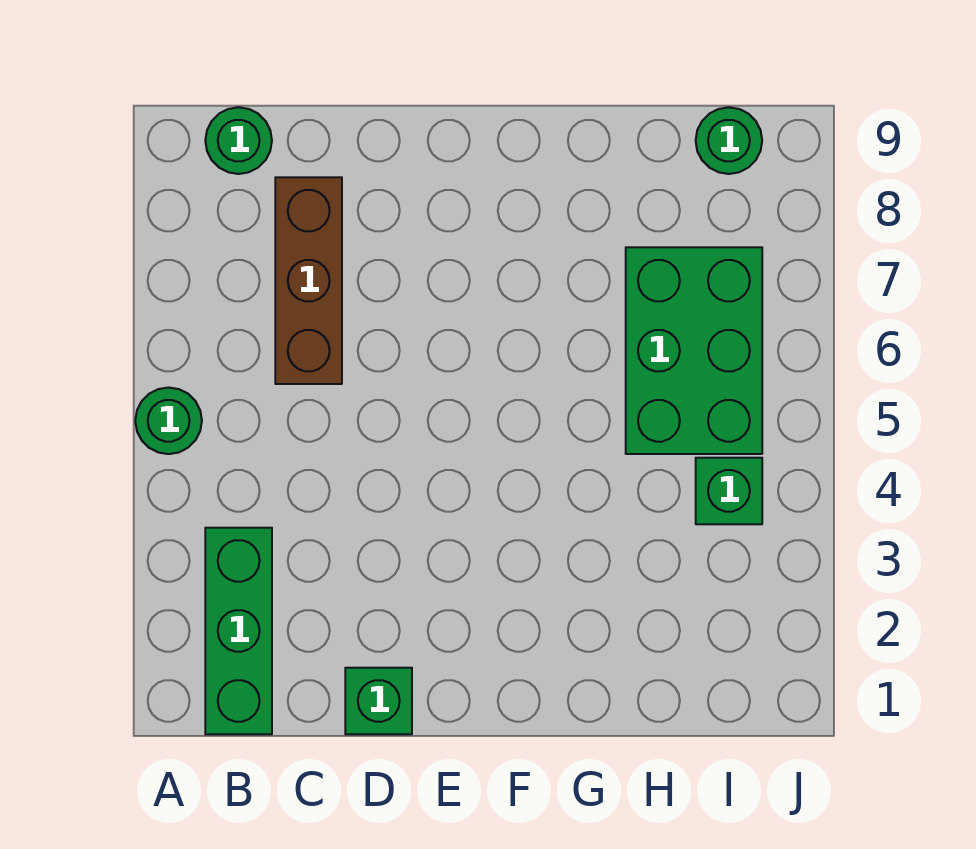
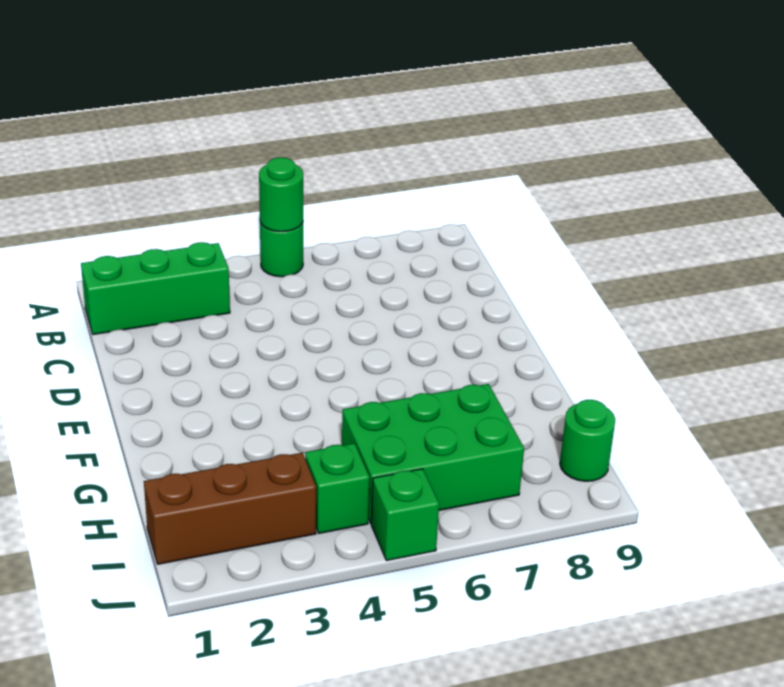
green 1x1 round brick [205,107,272,174] -> green 1x1 round brick moved to [259,158,303,232]
brown 1x3 brick [275,177,342,384] -> brown 1x3 brick moved to [144,453,316,564]
green 1x1 brick [345,668,412,734] -> green 1x1 brick moved to [371,469,439,561]

